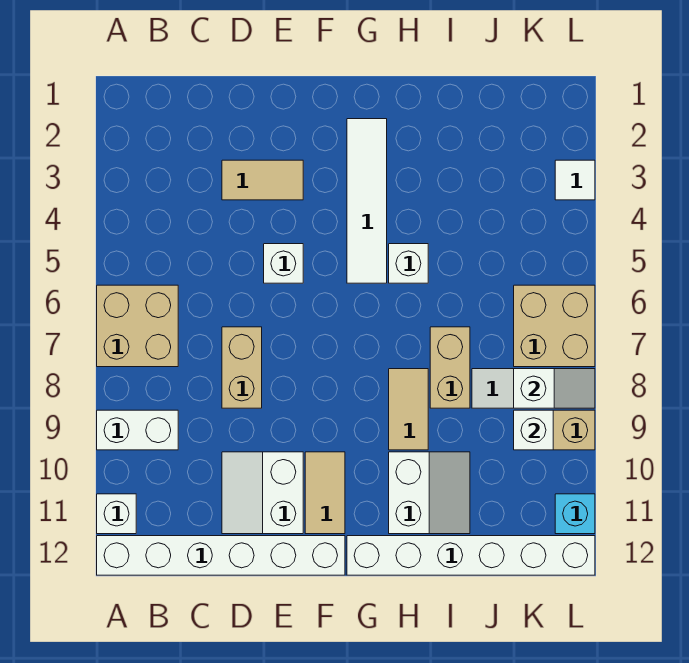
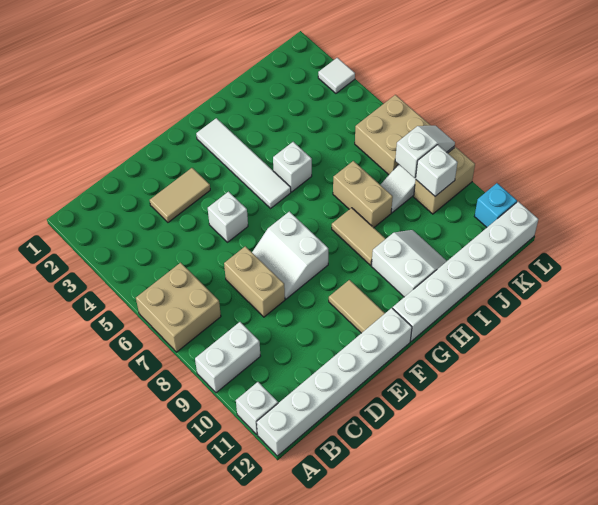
white 2x2 slope [222,452,303,534] -> white 2x2 slope moved to [252,211,328,299]

